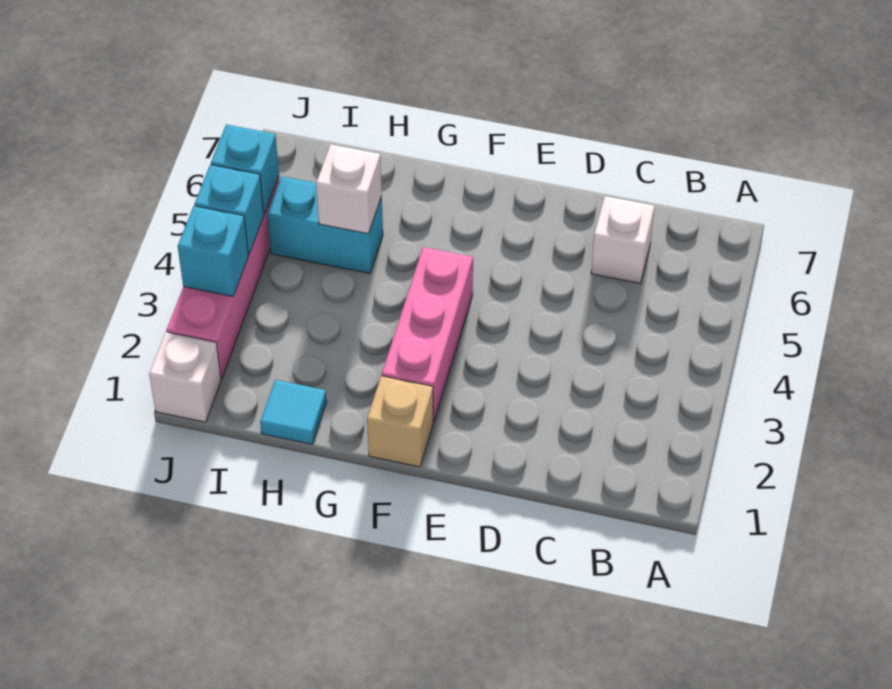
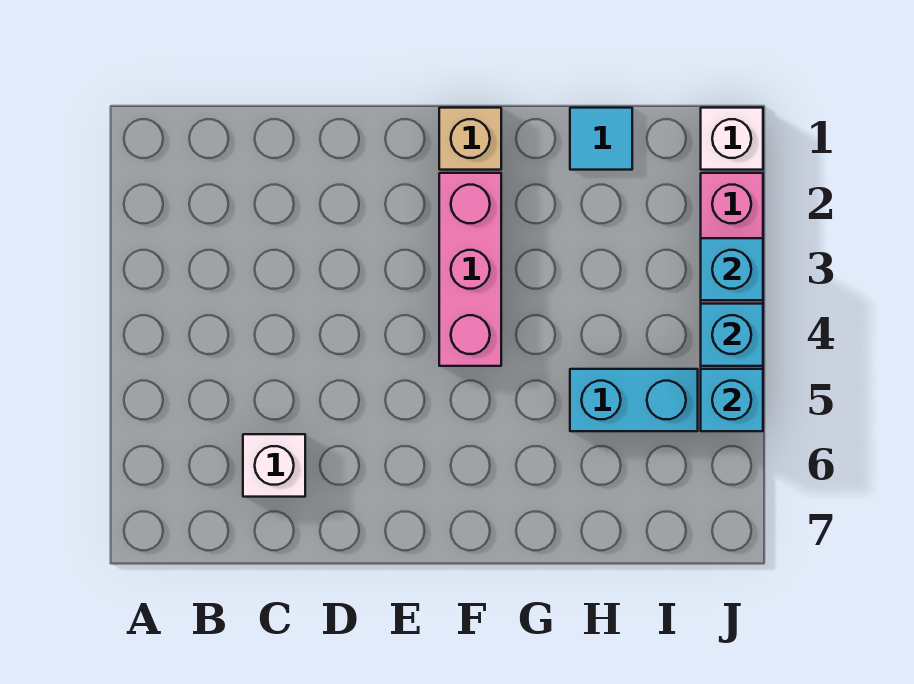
white 1x1 brick [316,144,382,234] -> none

